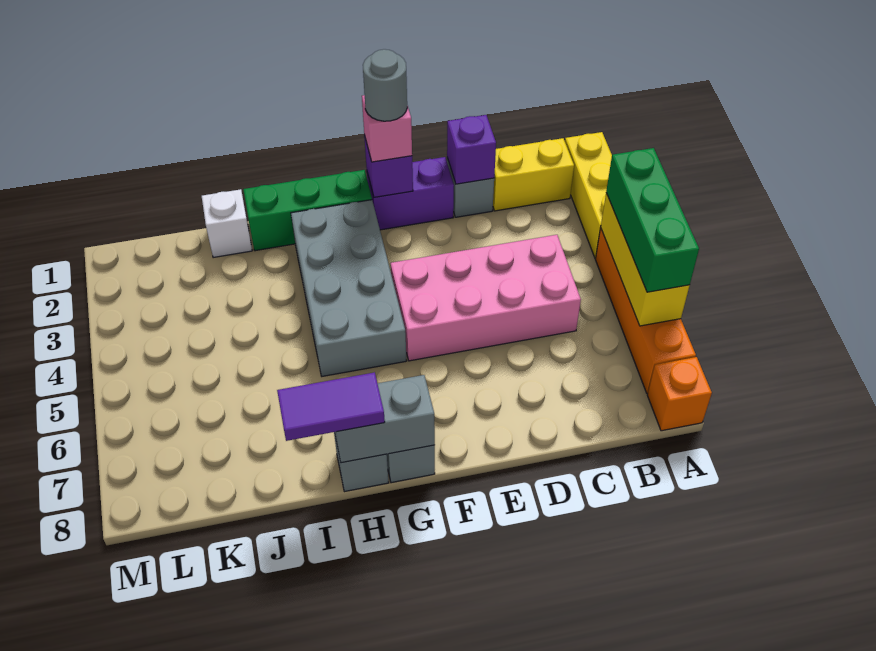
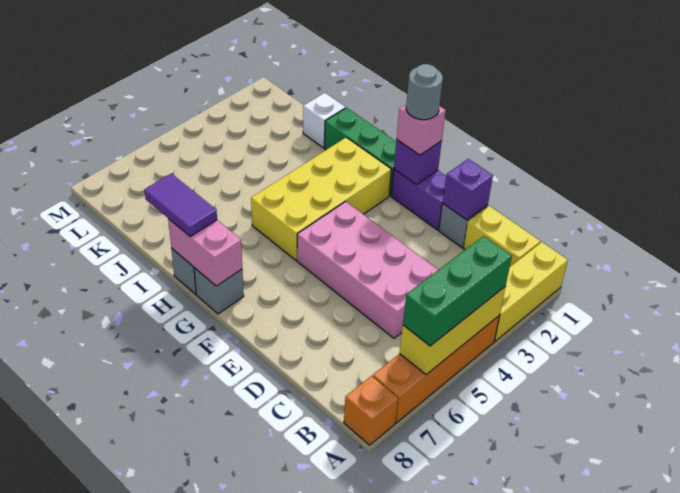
grey 2x4 brick [291,200,406,376] -> yellow 2x4 brick [251,137,391,260]
grey 1x2 brick [335,375,435,463] -> pink 1x2 brick [168,219,242,286]

